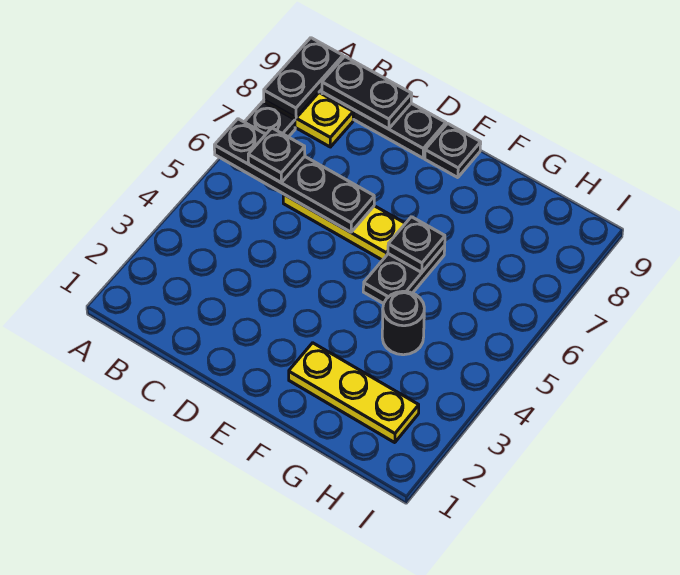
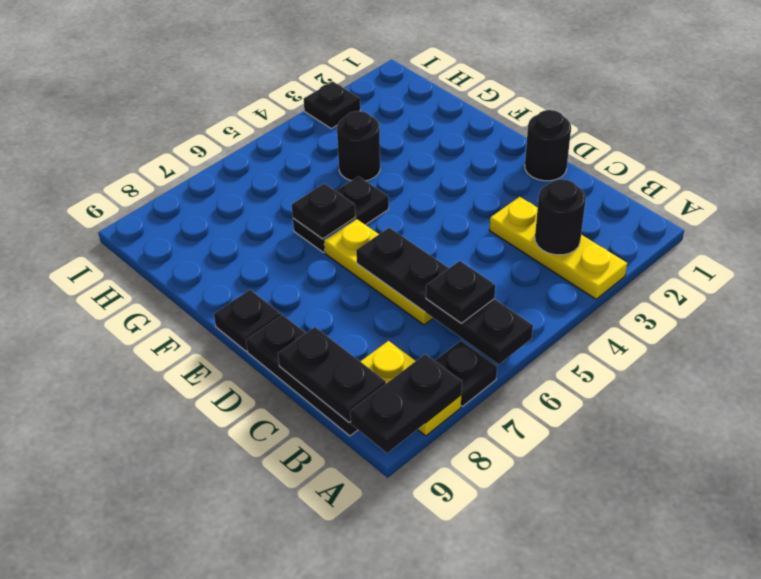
none -> black 1x1 round brick [535,179,586,255]
none -> black 1x1 round brick [525,110,571,181]
yellow 1x3 plate [289,343,419,442] -> yellow 1x3 plate moved to [489,197,627,299]
none -> black 1x1 plate [304,82,360,128]

